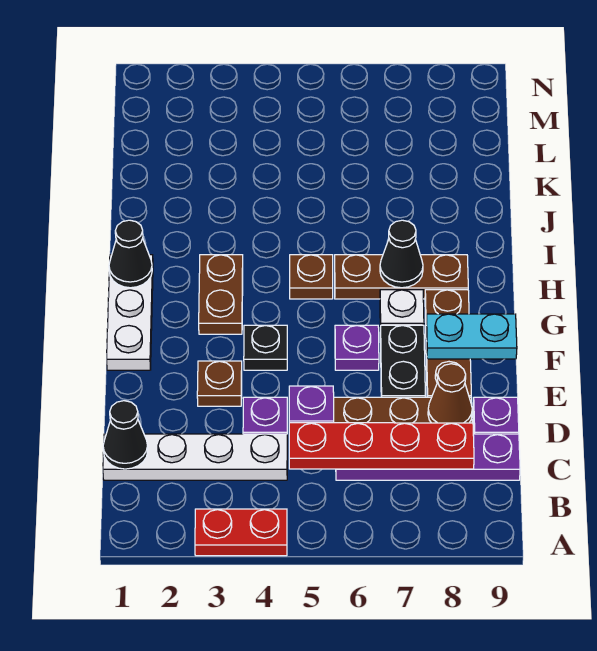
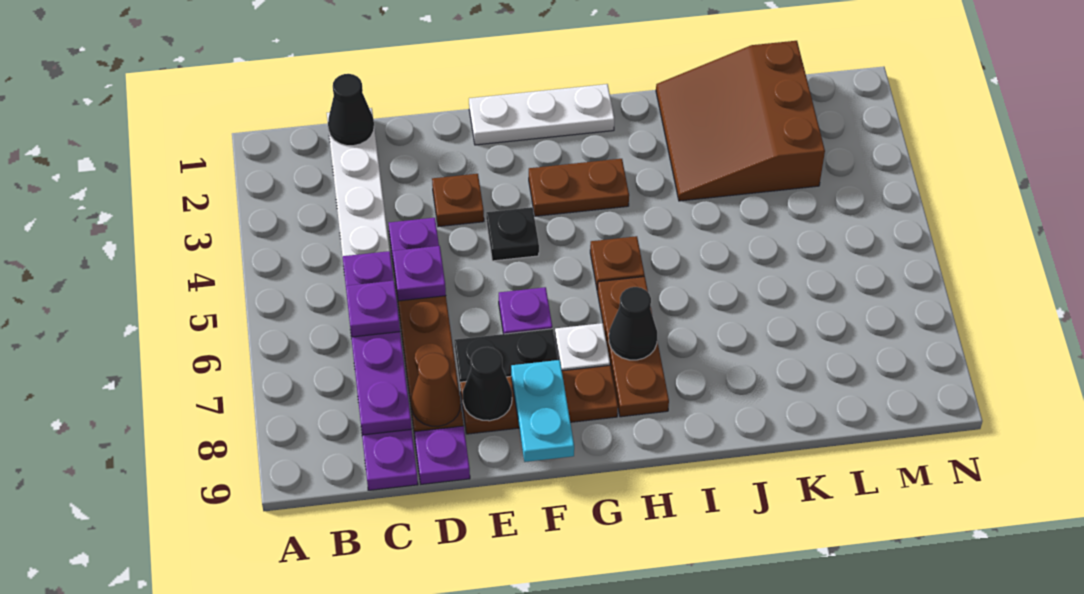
red 1x2 plate [195,509,287,556] -> none
red 1x4 plate [289,423,474,469] -> purple 1x4 plate [343,251,412,435]
none -> purple 1x1 plate [346,281,400,337]
black 1x1 cone [109,220,152,288] -> black 1x1 cone moved to [463,347,512,421]
none -> brown 3x3 slope [656,41,825,201]

